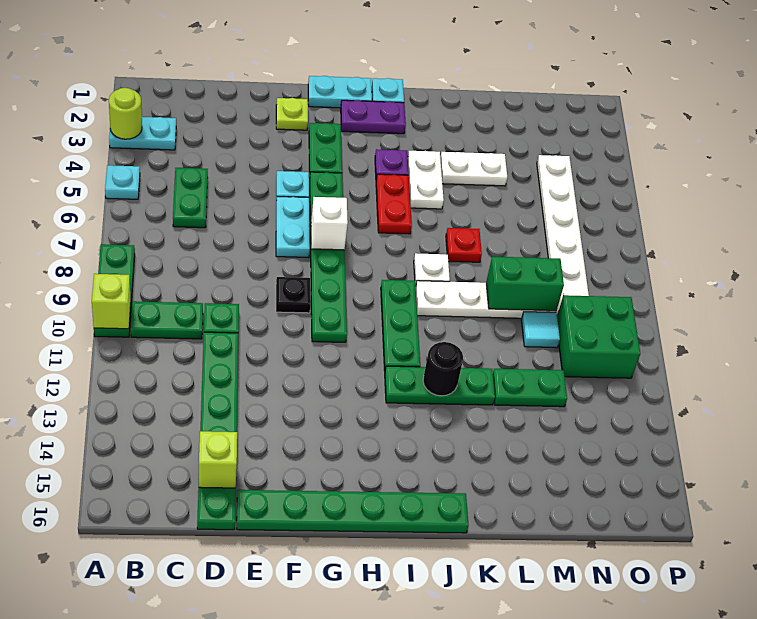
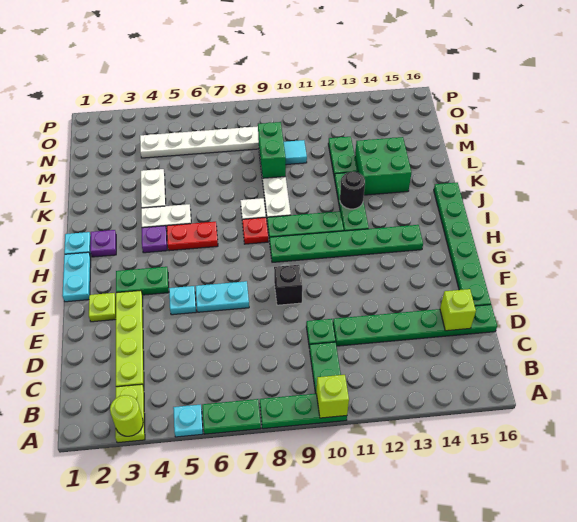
cyan 1x2 plate [109,117,176,150] -> lime 1x2 plate [115,384,145,443]
none -> lime 1x4 plate [116,291,144,387]
green 1x2 plate [173,168,208,228] -> green 1x2 plate moved to [202,399,261,434]
black 1x1 plate [276,277,311,313] -> black 1x1 brick [274,265,302,305]
green 1x6 plate [310,172,347,342] -> green 1x6 plate moved to [269,225,423,262]
white 1x1 brick [311,197,348,250] -> none
purple 1x2 plate [341,100,406,134] -> purple 1x1 plate [90,230,116,257]
red 1x1 plate [446,228,482,262] -> red 1x1 plate moved to [242,217,268,244]
green 2x2 brick [557,295,640,378] -> green 2x2 brick moved to [355,137,411,195]

